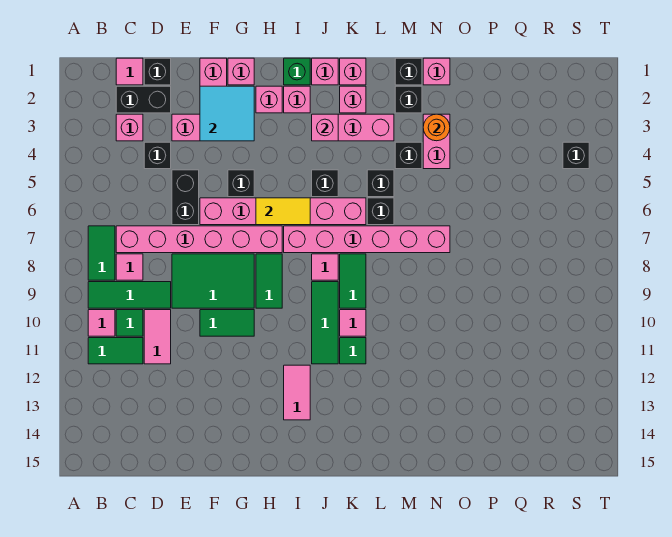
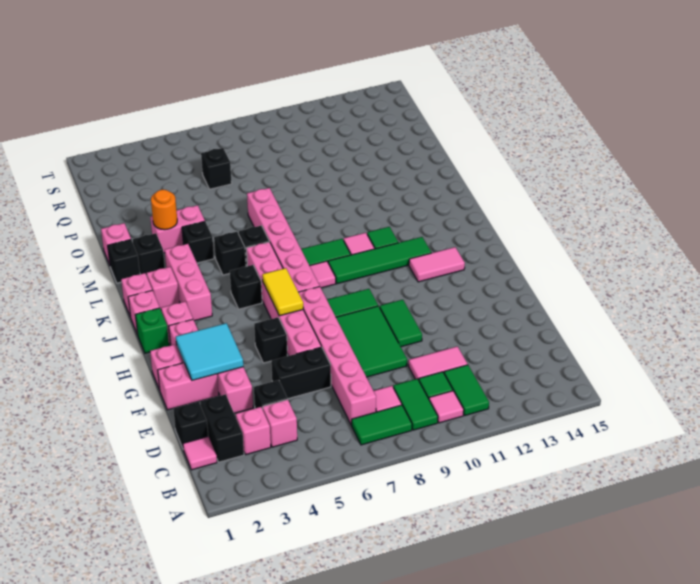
green 1x3 tile [88,282,171,308] -> green 1x2 tile [393,379,438,430]
pink 1x1 brick [312,114,338,141] -> pink 1x1 brick moved to [263,399,297,447]
green 1x3 tile [312,282,338,364] -> green 1x4 tile [328,237,431,284]
black 1x1 brick [563,142,589,169] -> black 1x1 brick moved to [201,148,232,189]

